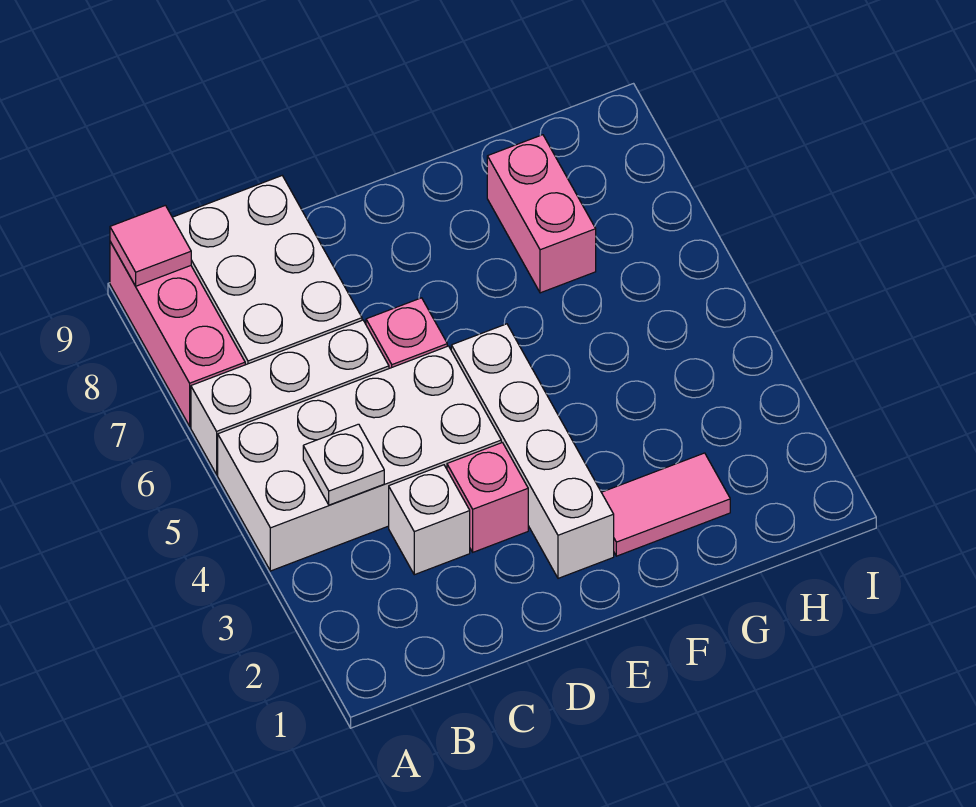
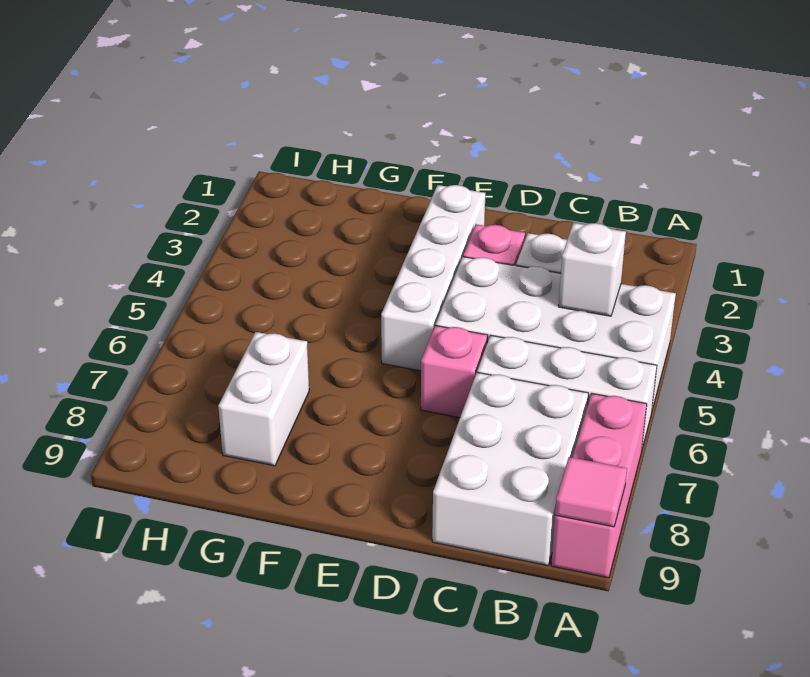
white 1x1 plate [303,424,384,505] -> white 1x1 brick [559,223,626,316]
pink 1x2 tile [601,453,730,556] -> none
pink 1x2 brick [487,135,596,293] -> white 1x2 brick [218,332,309,466]

